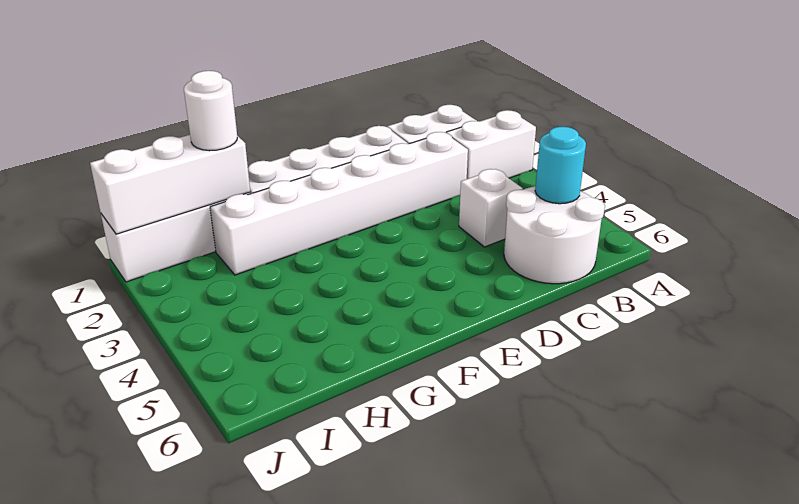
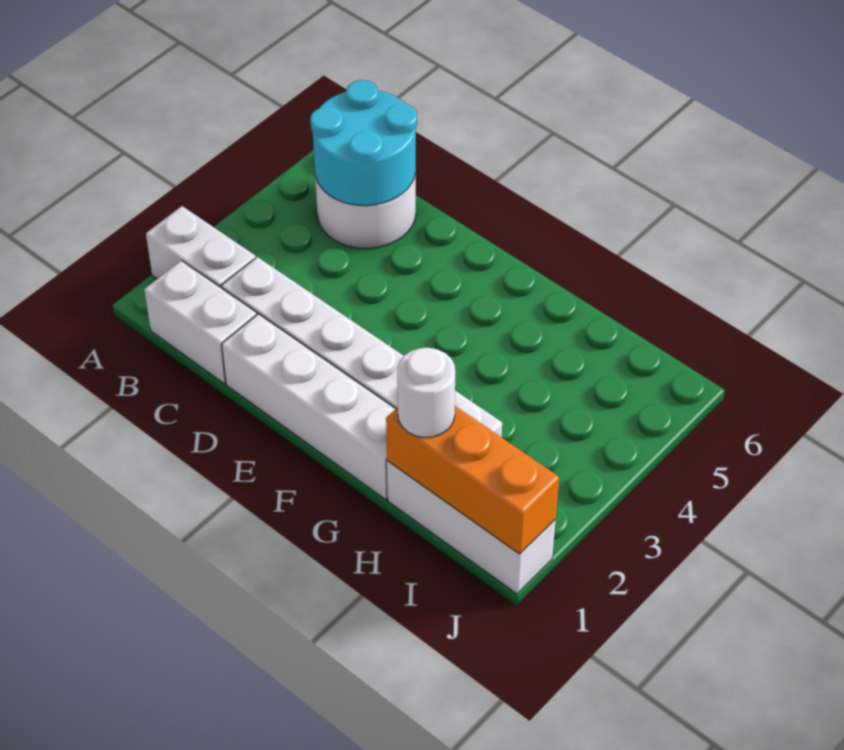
cyan 1x1 round brick [535,127,586,204] -> cyan 2x2 round brick [310,80,417,206]
white 1x1 brick [459,169,523,247] -> none
white 1x3 brick [90,135,250,234] -> orange 1x3 brick [386,406,559,554]

